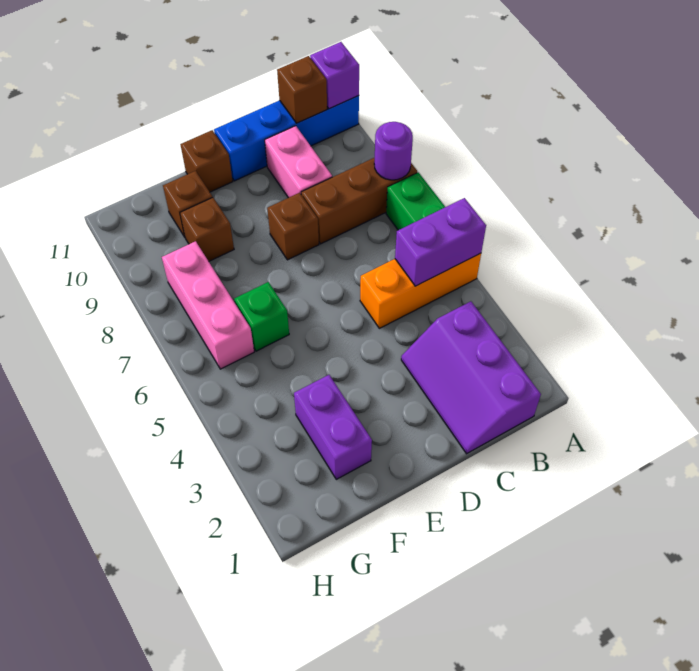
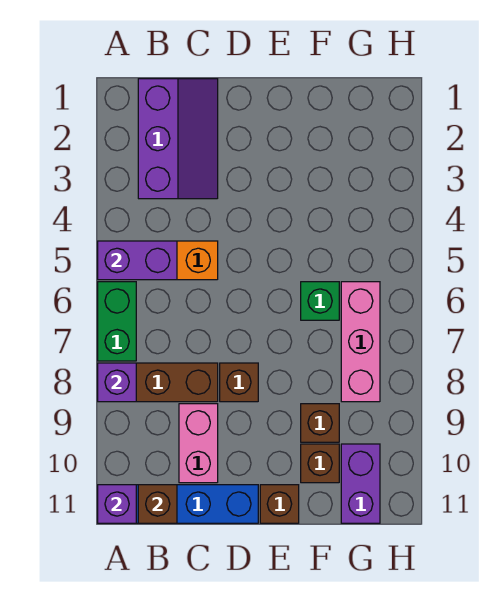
purple 1x1 round brick [374,122,413,180] -> purple 1x1 brick [98,363,136,402]
purple 1x2 brick [294,375,372,479] -> purple 1x2 brick moved to [341,444,380,523]

